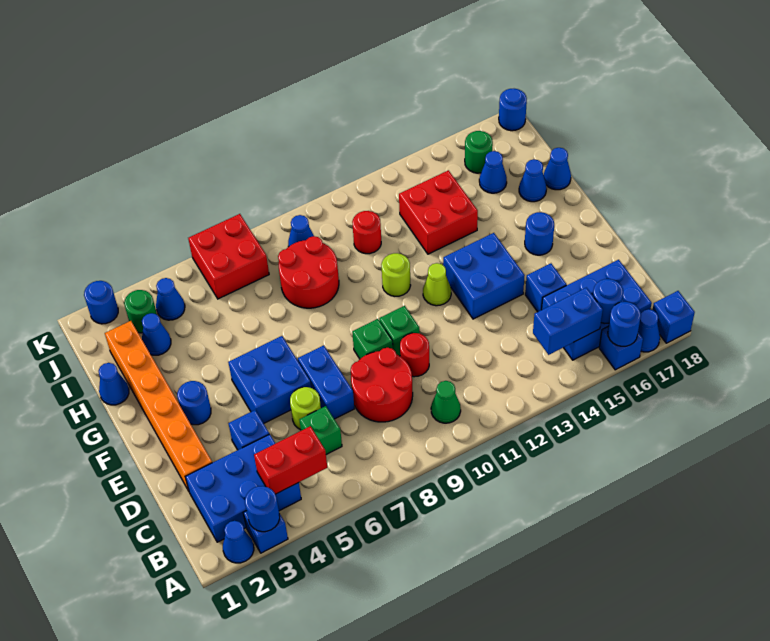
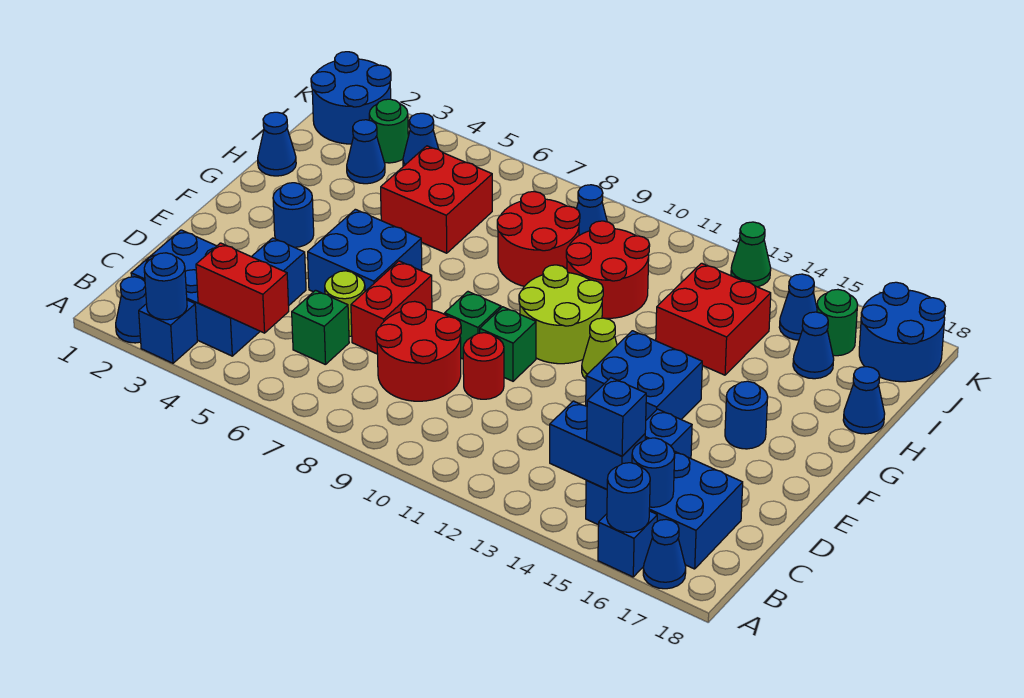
blue 1x1 brick [653,291,695,343] -> blue 1x1 brick moved to [587,378,646,456]
green 1x1 cone [431,381,461,423] -> green 1x1 cone moved to [731,222,771,287]
orange 1x6 brick [105,321,212,491] -> none
blue 1x2 brick [298,345,354,419] -> red 1x2 brick [351,261,432,354]
lime 1x1 round brick [381,253,411,296] -> lime 2x2 round brick [519,265,603,364]
blue 1x1 cone [519,159,547,202] -> blue 1x1 cone moved to [779,274,817,340]
red 1x1 round brick [352,211,381,254] -> red 2x2 round brick [566,221,650,318]
red 2x2 brick [188,214,269,299] -> red 2x2 brick moved to [381,146,492,253]
blue 1x1 round brick [84,281,118,324] -> blue 2x2 round brick [311,52,391,144]
blue 1x1 round brick [499,89,527,131] -> blue 2x2 round brick [859,282,945,382]

